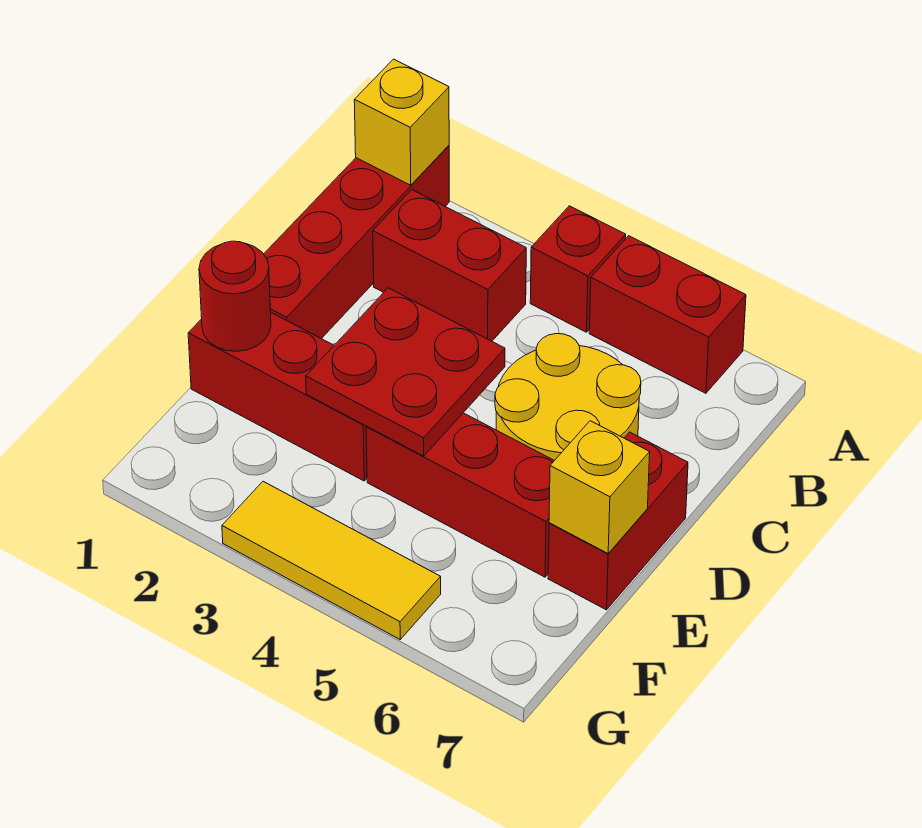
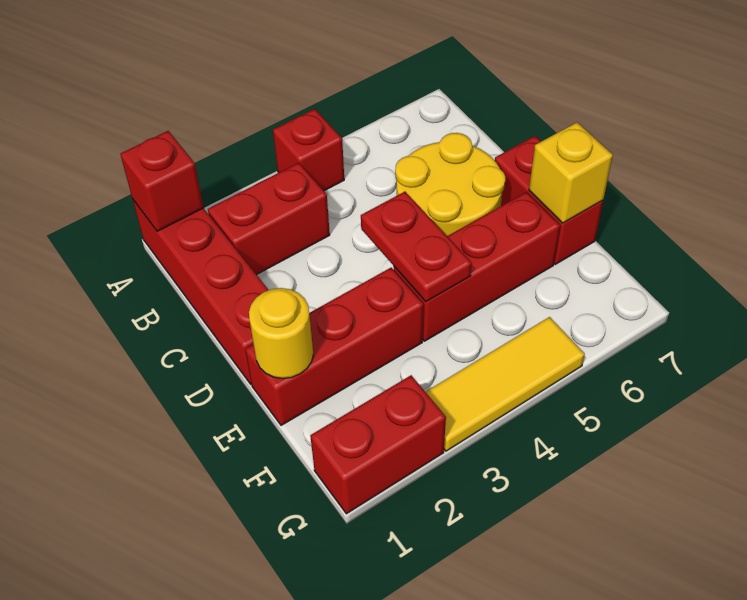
yellow 1x1 brick [354,59,449,185] -> red 1x1 brick [120,131,204,231]
red 1x2 brick [589,236,746,393] -> red 1x2 brick moved to [310,375,446,514]
red 2x2 plate [306,288,505,456] -> red 1x2 plate [361,192,472,302]
red 1x1 round brick [199,241,271,351] -> yellow 1x1 round brick [249,288,313,379]

